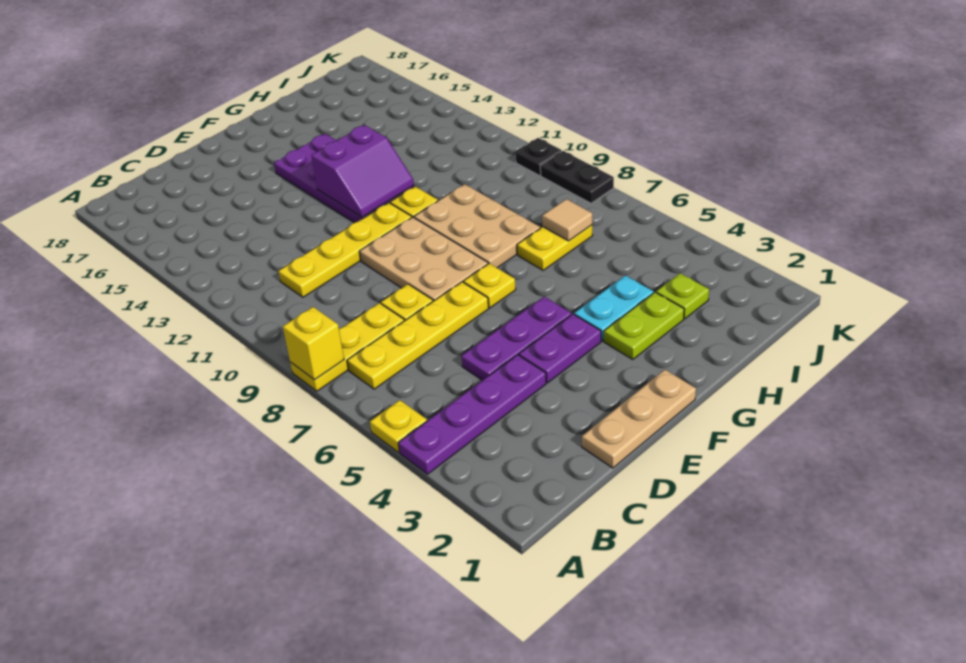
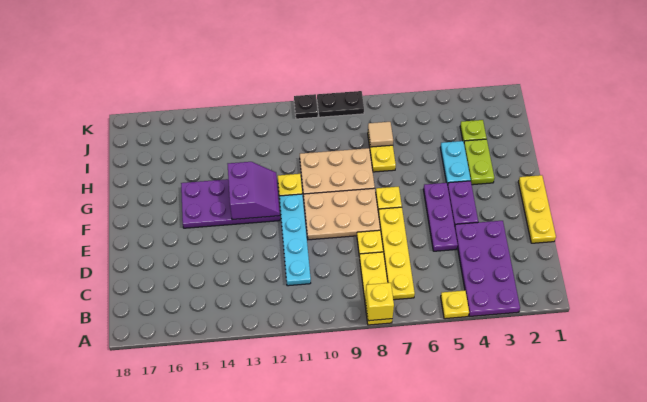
purple 1x4 plate [398,355,546,474] -> purple 2x4 plate [455,221,520,316]
yellow 1x4 plate [278,203,412,297] -> cyan 1x4 plate [279,194,311,286]
tan 1x3 plate [582,370,696,468] -> yellow 1x3 plate [518,175,556,243]

